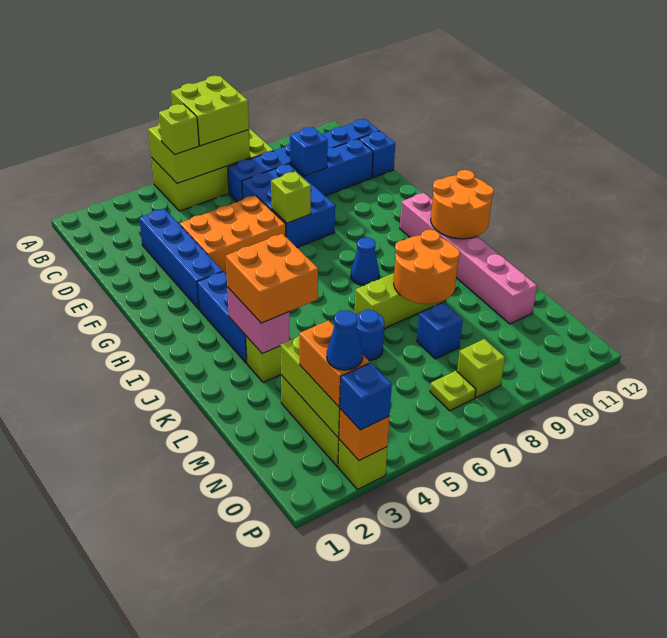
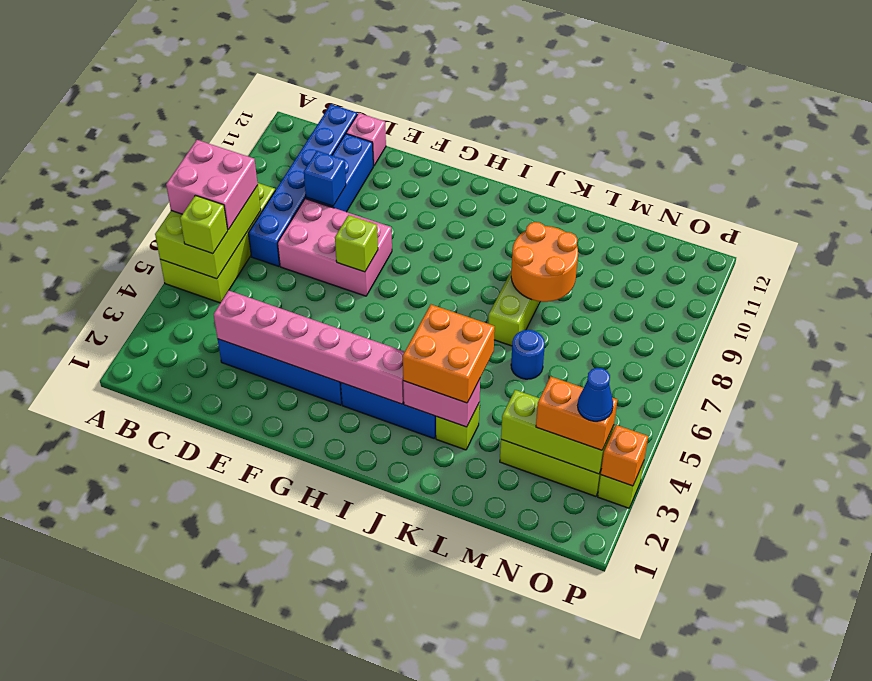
lime 2x2 brick [171,76,249,146] -> pink 2x2 brick [166,140,258,230]
blue 2x3 brick [242,164,335,247] -> pink 2x3 brick [278,199,392,296]
blue 1x1 brick [359,131,395,178] -> pink 1x1 brick [346,113,386,166]
orange 2x3 brick [180,195,286,275] -> none
pink 1x6 brick [400,193,537,324] -> pink 1x6 brick moved to [214,291,405,404]
blue 1x1 cone [351,237,379,285] -> none
orange 2x2 round brick [431,170,494,239] -> none
blue 1x1 brick [417,302,463,359] -> none
lime 1x1 plate [430,371,476,411] -> none
lime 1x1 brick [457,339,505,398] -> none
blue 1x1 brick [340,363,392,430] -> none

